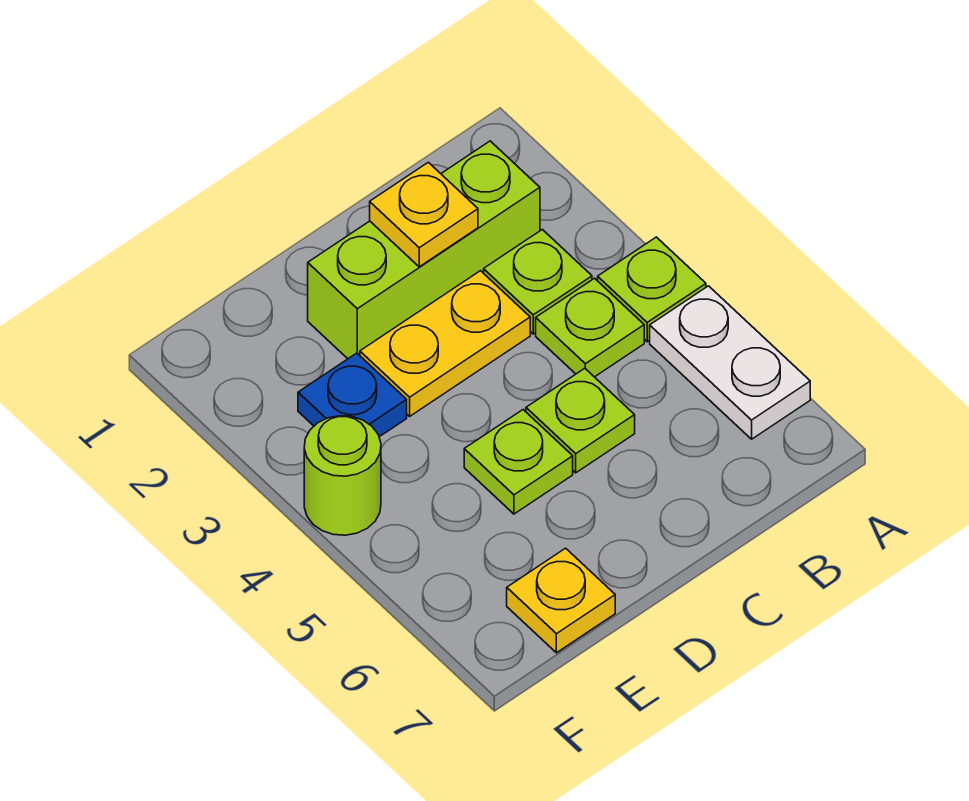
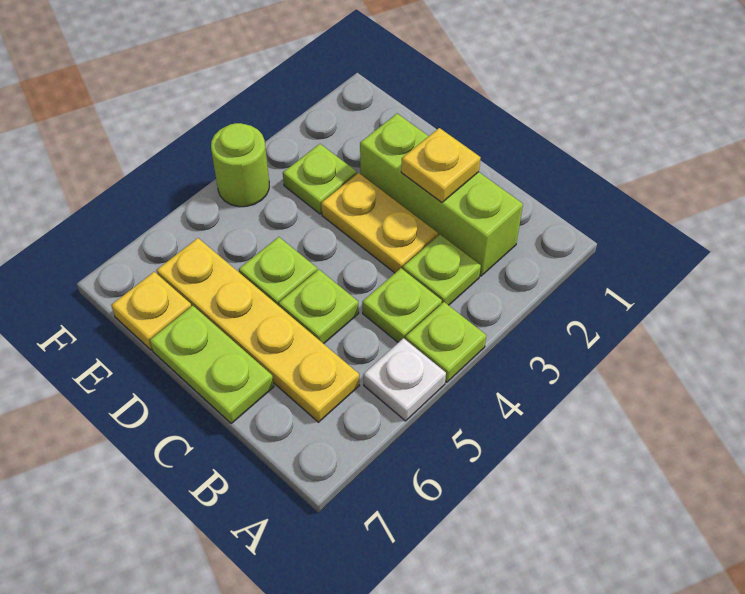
white 1x2 plate [650,286,810,439] -> white 1x1 plate [363,338,446,421]
none -> yellow 1x4 plate [157,238,359,422]
none -> lime 1x2 plate [150,306,274,424]
blue 1x1 plate [298,353,407,437] -> lime 1x1 plate [283,144,357,214]

